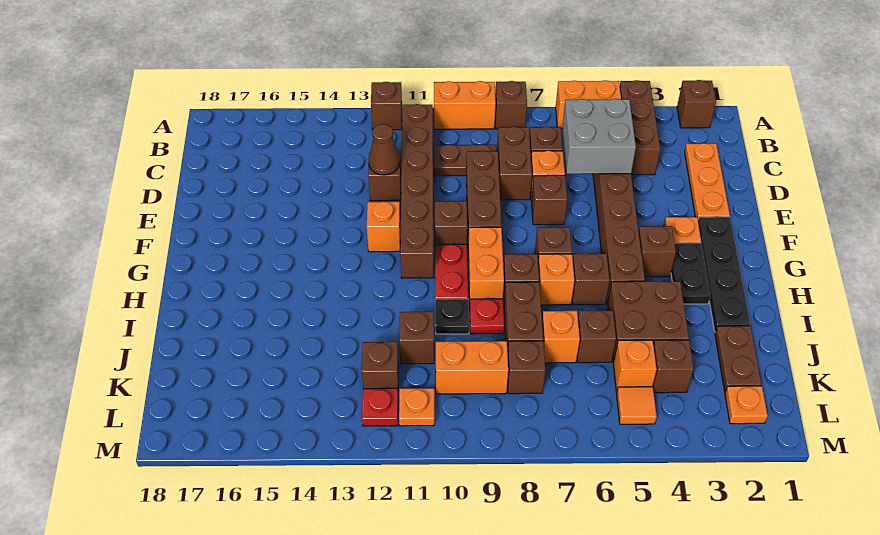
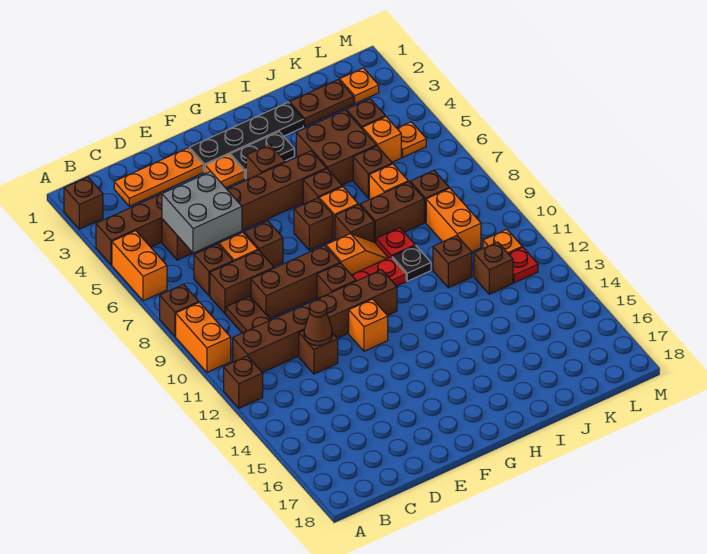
orange 1x2 brick [468,227,504,299] -> orange 1x2 slope [326,234,388,275]
orange 1x1 tile [617,387,657,424] -> orange 1x1 plate [397,122,426,157]

